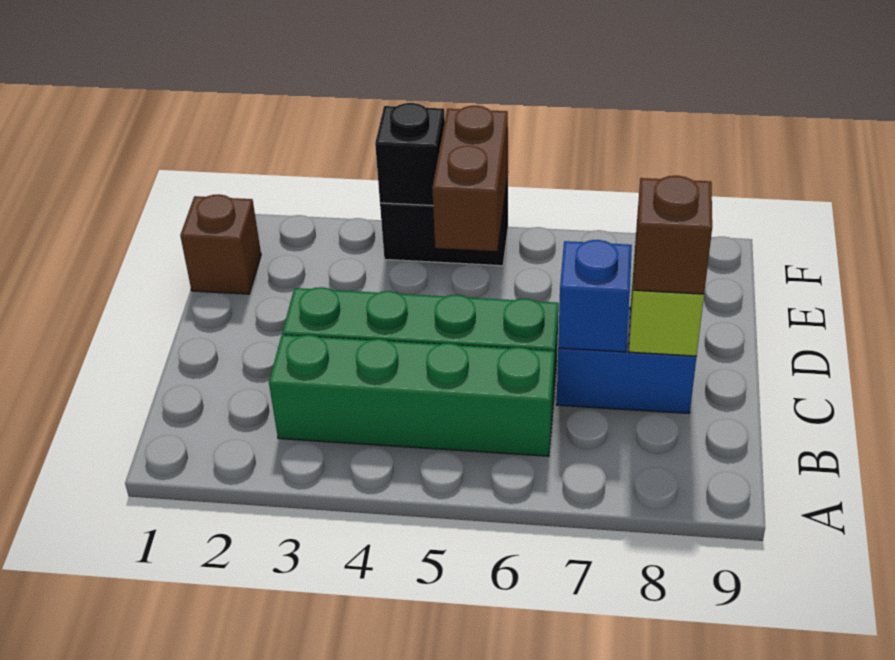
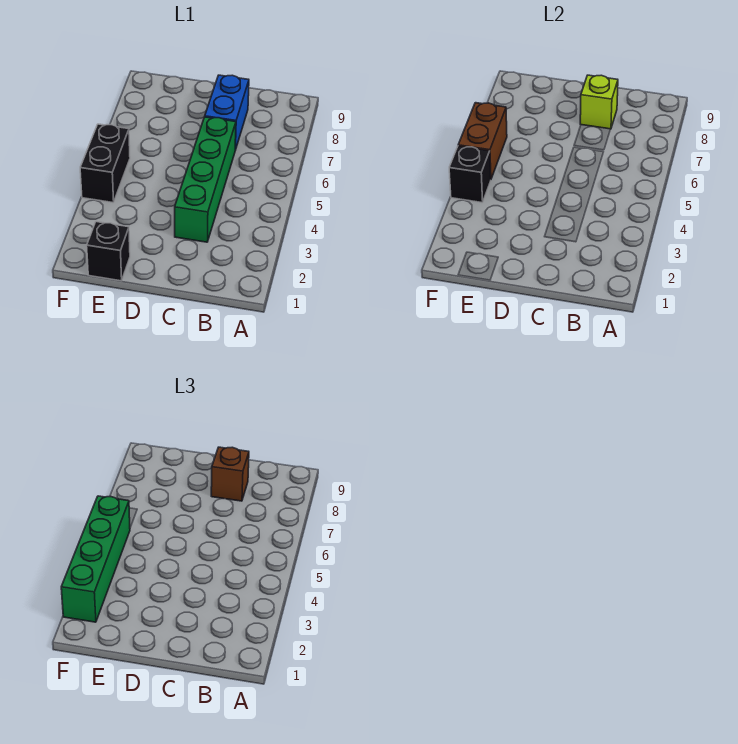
green 1x4 brick [269,335,555,456] -> green 1x4 brick moved to [61,496,130,622]
blue 1x1 brick [558,240,632,352] -> none
brown 1x1 brick [180,194,261,294] -> black 1x1 brick [87,222,130,281]
brown 1x2 brick [432,106,508,251] -> brown 1x2 brick turned to [458,103,507,179]

